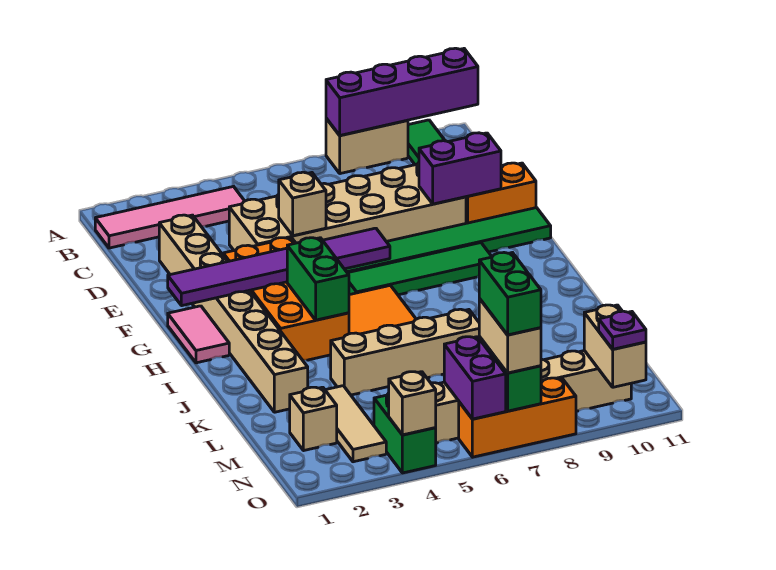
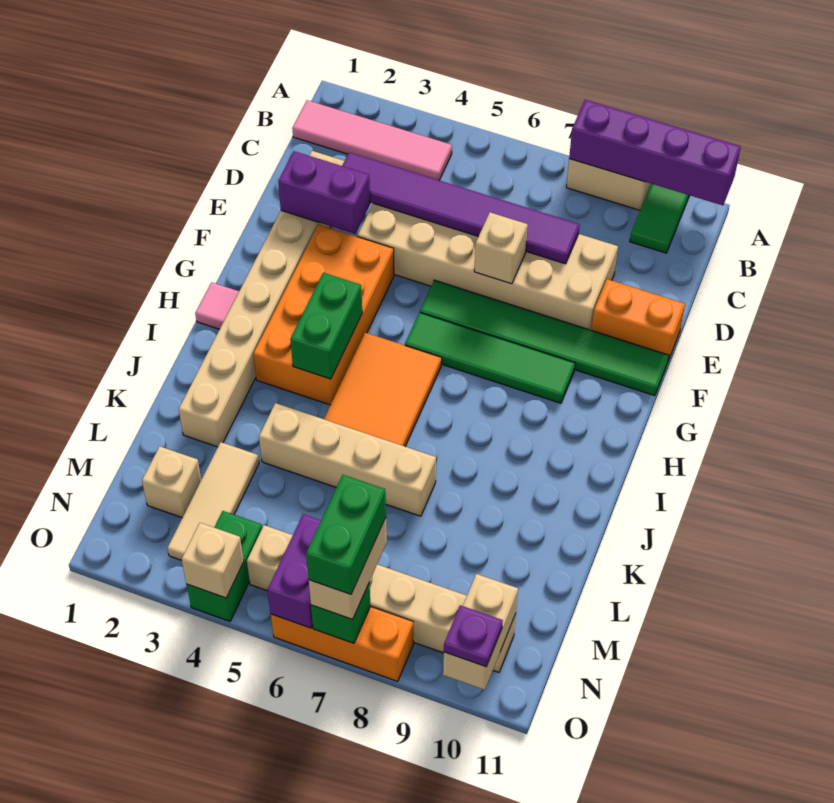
tan 1x1 brick [279,172,326,236] -> tan 1x1 brick moved to [474,212,528,284]
purple 1x2 brick [419,133,501,204] -> purple 1x2 brick moved to [278,151,370,234]
pink 1x2 tile [168,306,229,363] -> pink 1x1 tile [195,282,239,329]
purple 1x6 tile [168,228,390,306] -> purple 1x6 tile moved to [342,153,580,264]

